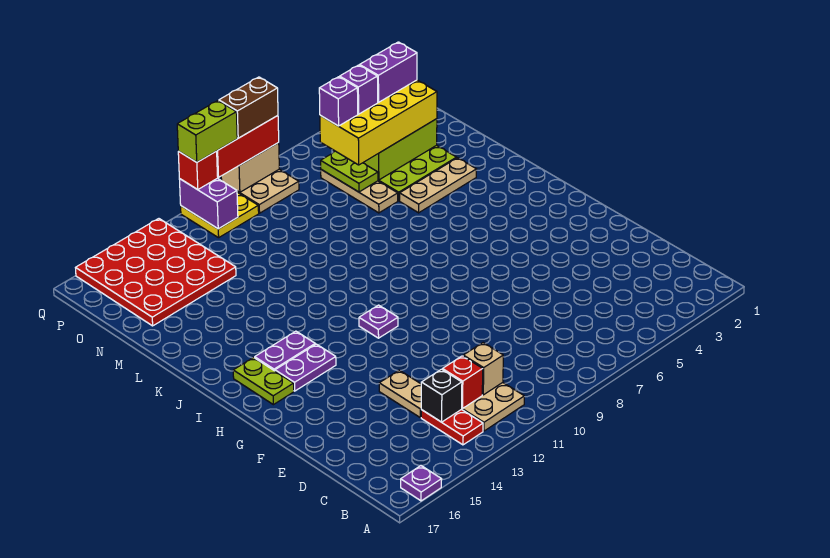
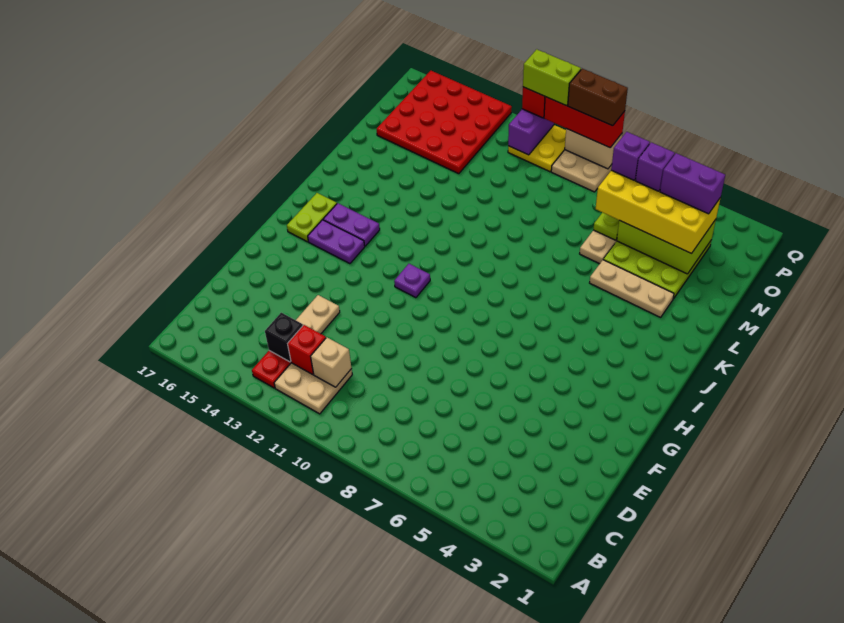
purple 1x1 plate [401,466,442,501] -> none

